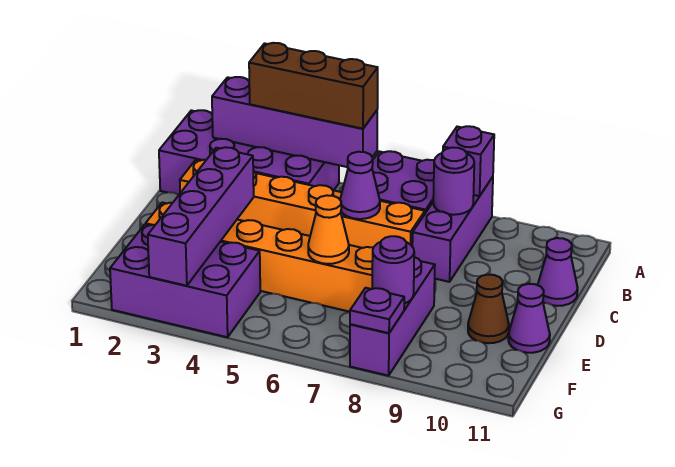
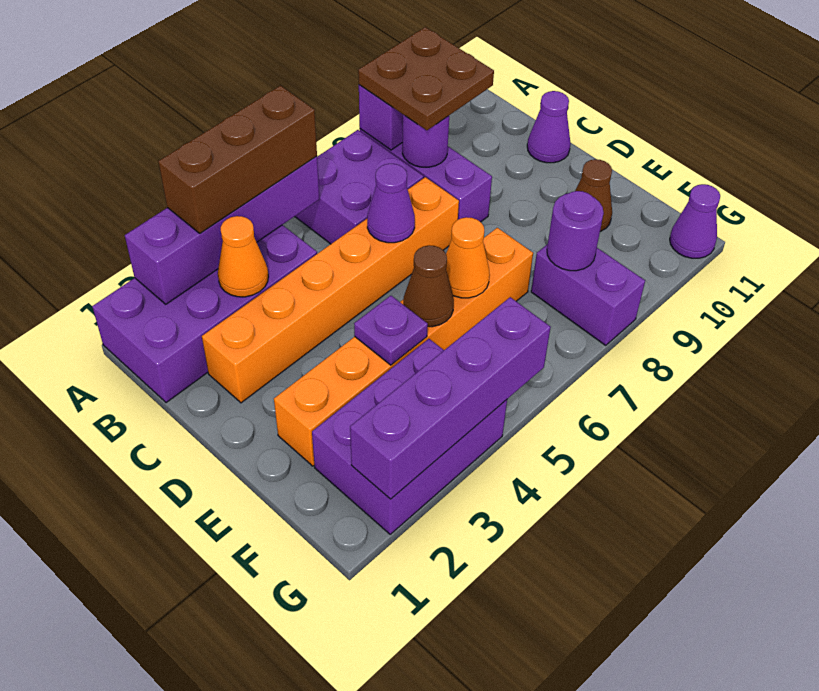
none -> brown 2x2 plate [358,27,494,130]
none -> orange 1x1 cone [218,216,268,297]
purple 1x4 brick [148,147,254,286] -> purple 1x4 brick turned to [350,297,551,499]
none -> brown 1x1 cone [403,245,454,327]
purple 1x3 brick [350,257,435,376] -> purple 1x2 brick [531,244,645,345]
purple 1x1 cone [508,284,550,353] -> purple 1x1 cone moved to [670,184,720,258]
purple 1x1 plate [350,288,404,333] -> purple 1x1 plate moved to [354,296,428,365]

